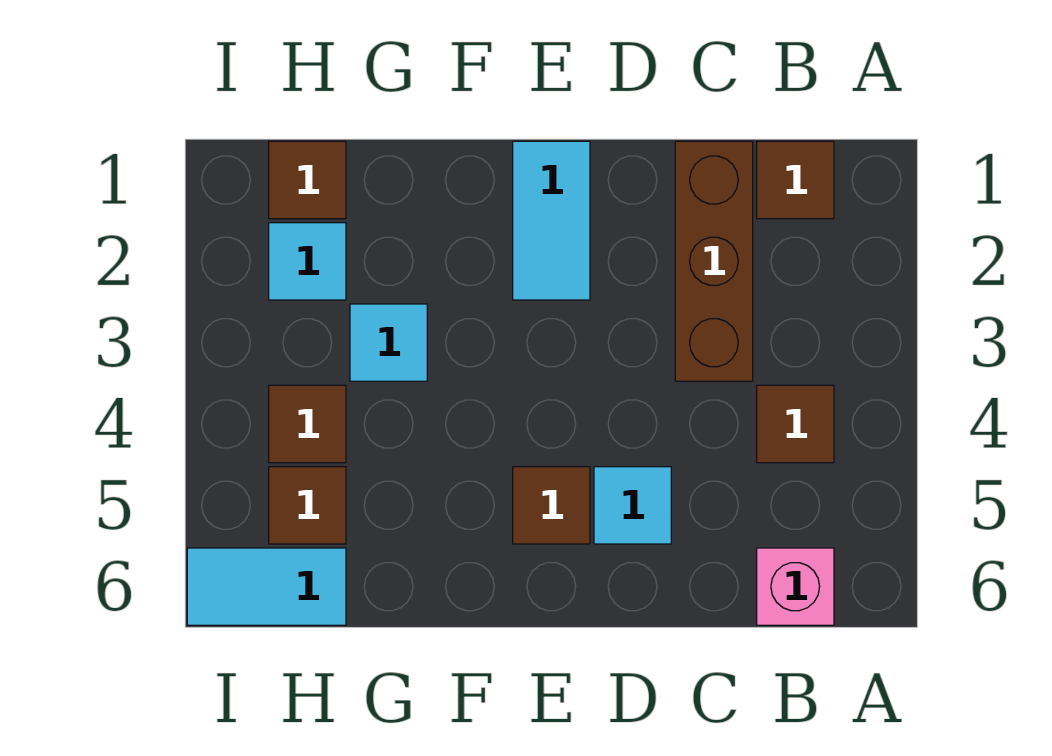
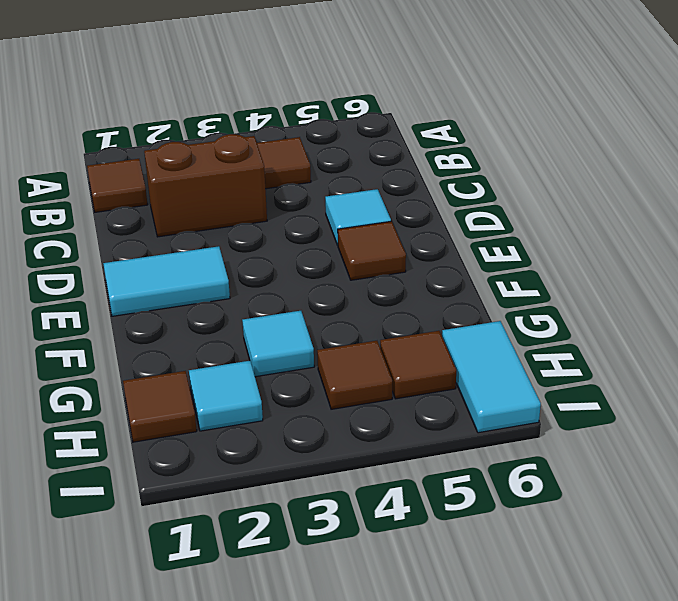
pink 1x1 brick [757,548,834,625] -> none
brown 1x3 brick [675,141,753,381] -> brown 1x2 brick [144,134,267,237]

